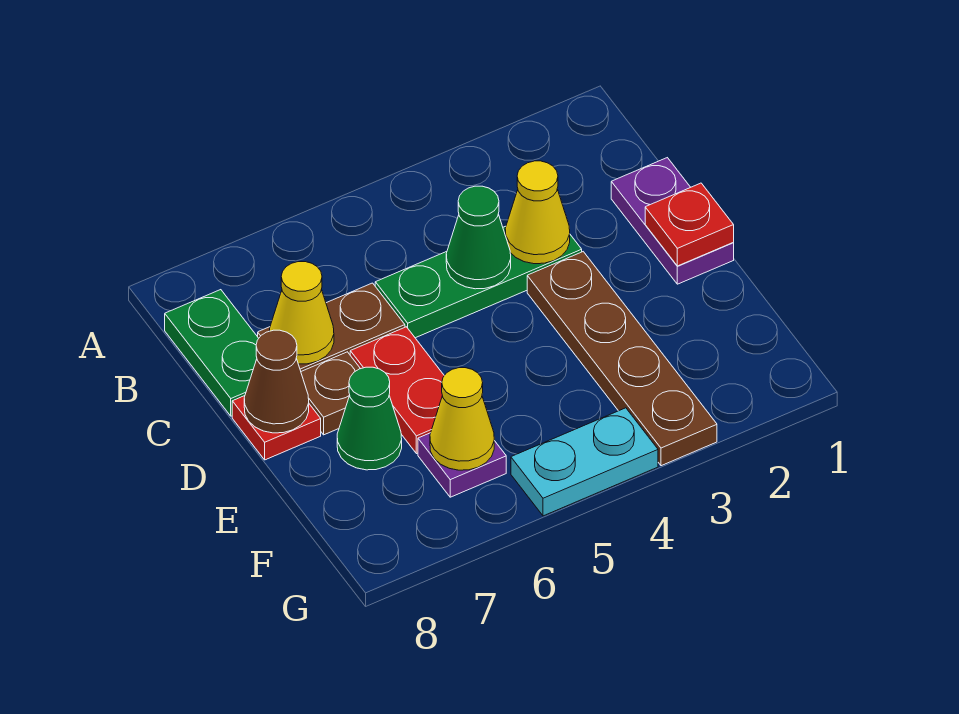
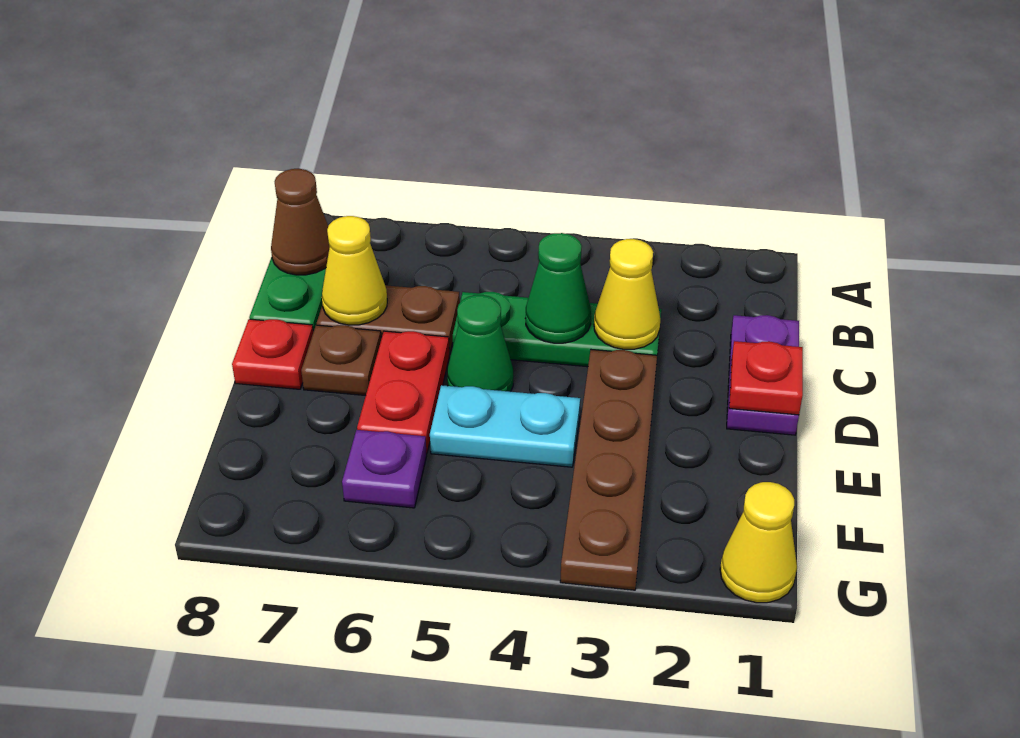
brown 1x1 cone [244,330,309,433] -> brown 1x1 cone moved to [271,169,330,275]
green 1x1 cone [337,367,402,470] -> green 1x1 cone moved to [447,295,513,392]
yellow 1x1 cone [430,368,494,470] -> yellow 1x1 cone moved to [720,482,797,603]
cyan 1x2 plate [511,408,658,516] -> cyan 1x2 plate moved to [430,385,580,467]

